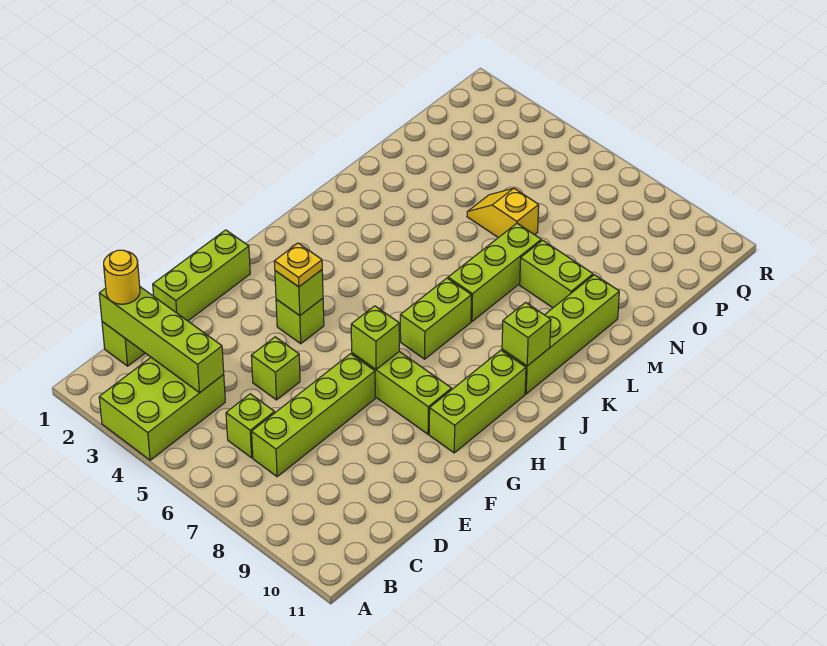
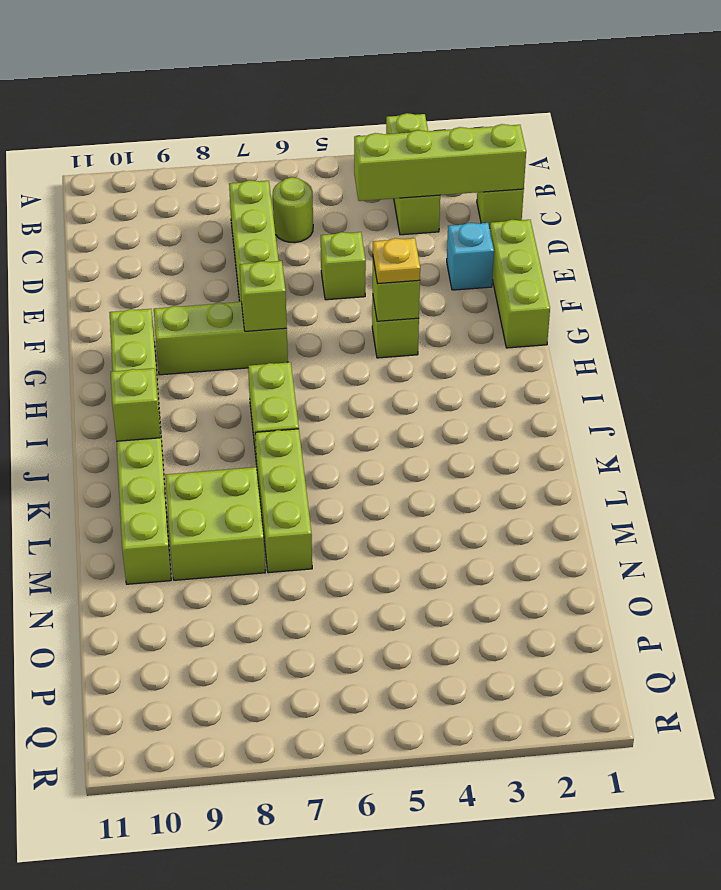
lime 2x3 brick [99,358,225,460] -> lime 1x3 brick [386,113,440,235]
yellow 1x1 round brick [104,250,140,304] -> none
lime 1x1 brick [226,394,275,458] -> lime 1x1 round brick [273,177,313,243]
none -> cyan 1x1 brick [447,223,494,290]
lime 1x2 brick [520,240,593,308] -> lime 2x2 brick [165,467,265,580]
yellow 1x2 slope [467,188,539,238] -> none

